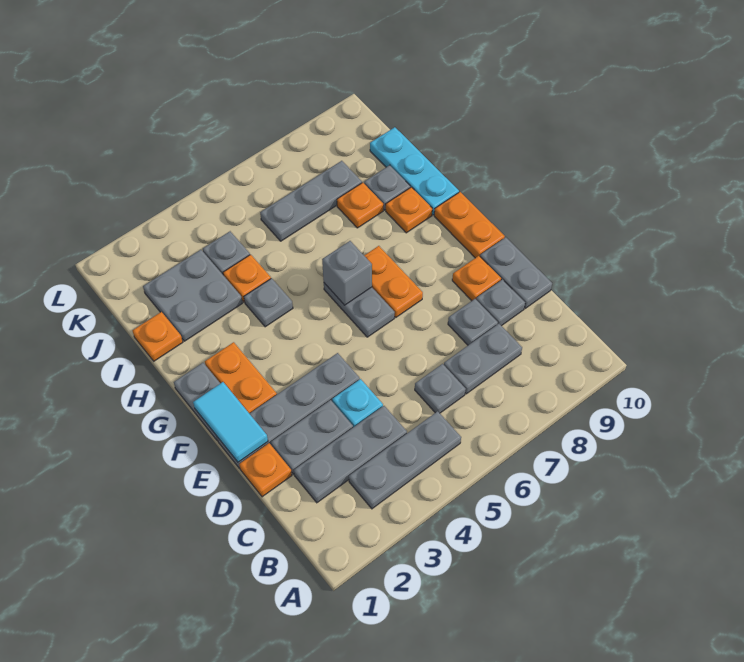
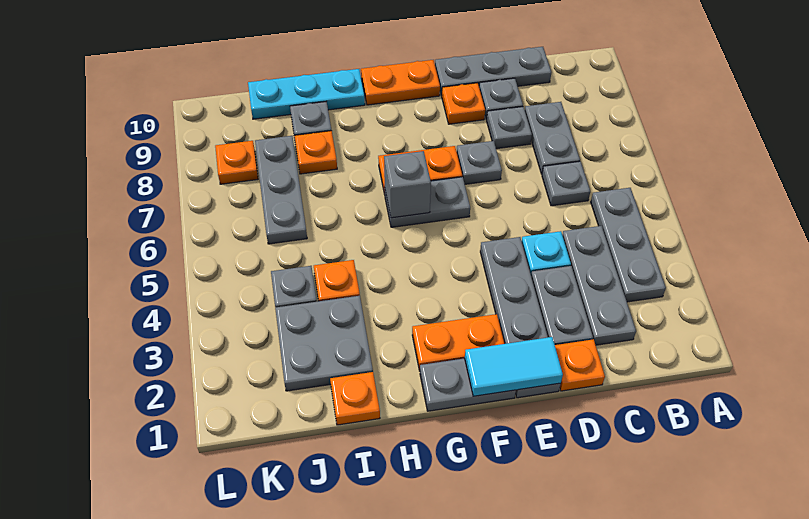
grey 1x2 plate [480,237,552,308] -> grey 1x3 plate [435,47,551,96]
grey 1x1 plate [244,278,293,327] -> grey 1x1 plate moved to [456,141,502,184]
orange 1x1 plate [386,187,432,233] -> orange 1x1 plate moved to [215,141,258,184]

